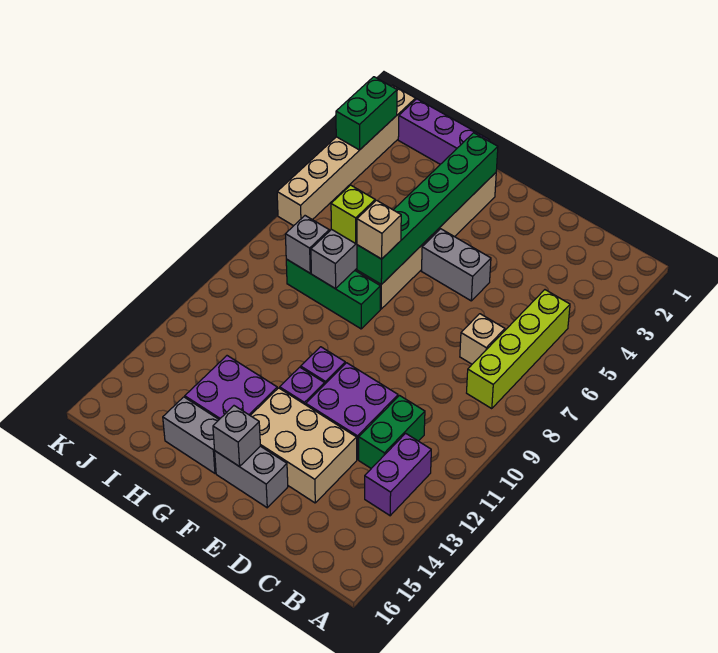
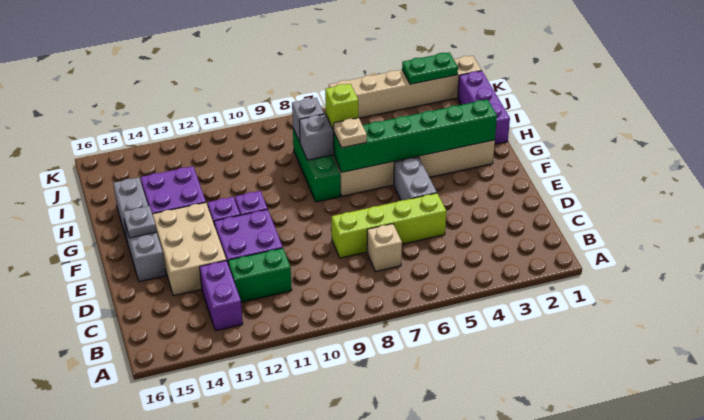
lime 1x4 brick [467,290,570,409] -> lime 1x4 brick moved to [332,193,446,258]
purple 1x2 brick [365,433,431,516] -> purple 1x2 brick turned to [200,261,243,331]
grey 1x1 brick [213,406,260,467] -> grey 1x1 plate [123,206,156,238]
tan 1x1 brick [357,200,401,259] -> tan 1x1 plate [334,118,367,148]
green 1x2 brick [336,77,397,150] -> green 1x2 plate [402,52,458,84]

